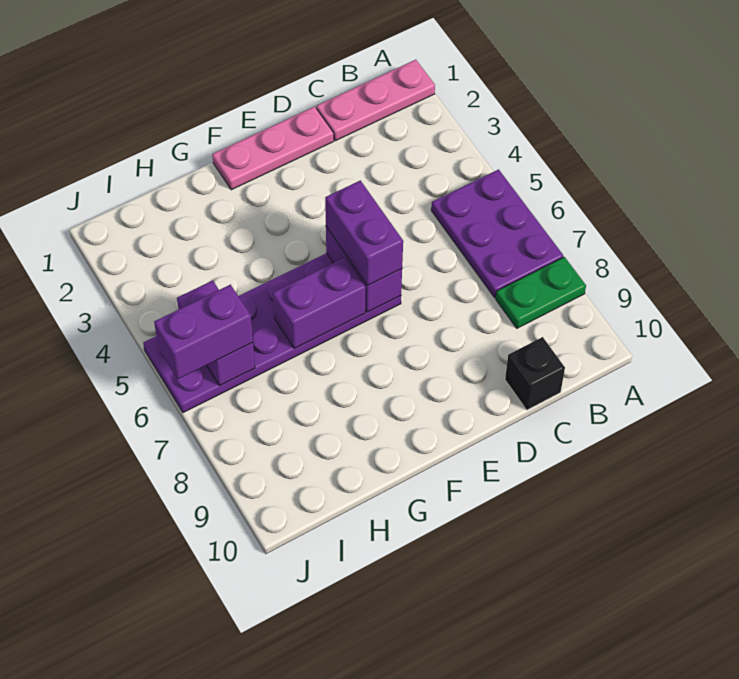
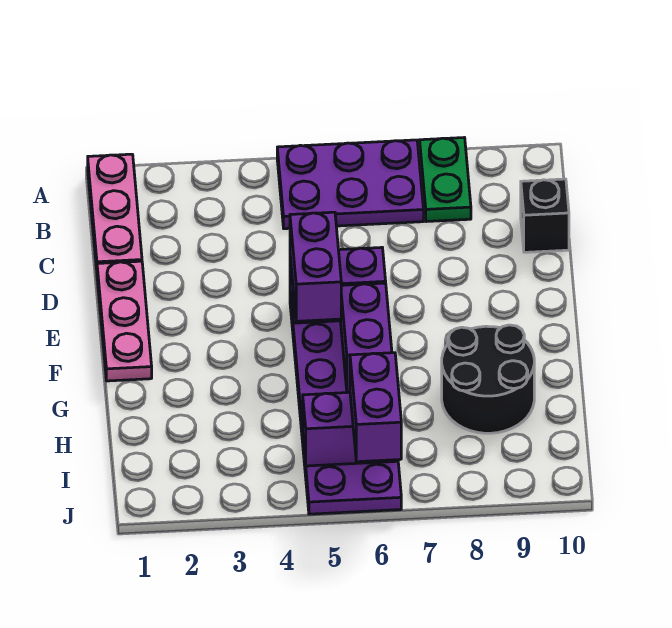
purple 1x2 brick [325,180,403,286] -> purple 1x2 brick turned to [290,212,341,321]
none -> black 2x2 round brick [442,325,534,433]

